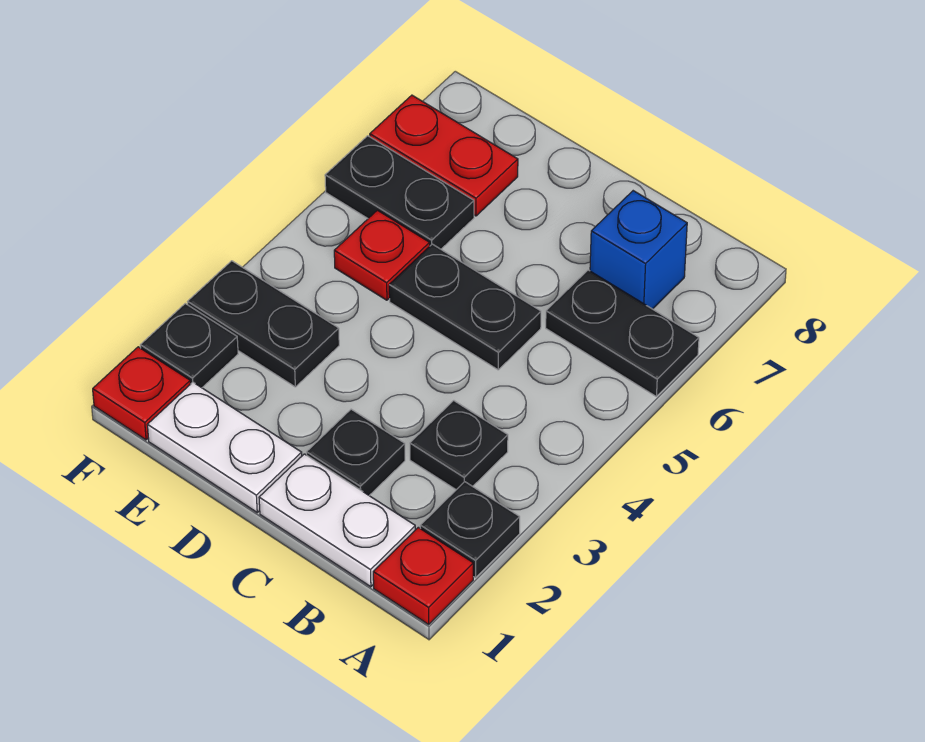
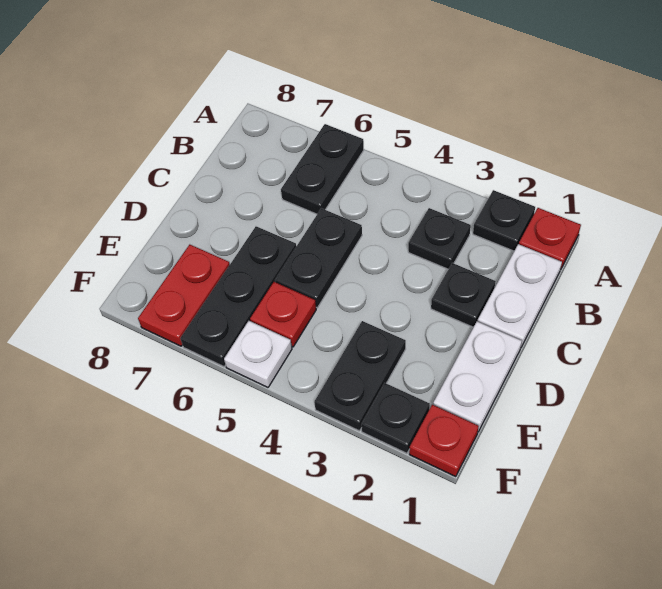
blue 1x1 brick [590,191,687,309] -> none
black 1x2 plate [325,136,474,249] -> black 1x3 plate [180,226,296,367]
none -> white 1x1 plate [224,321,292,387]

